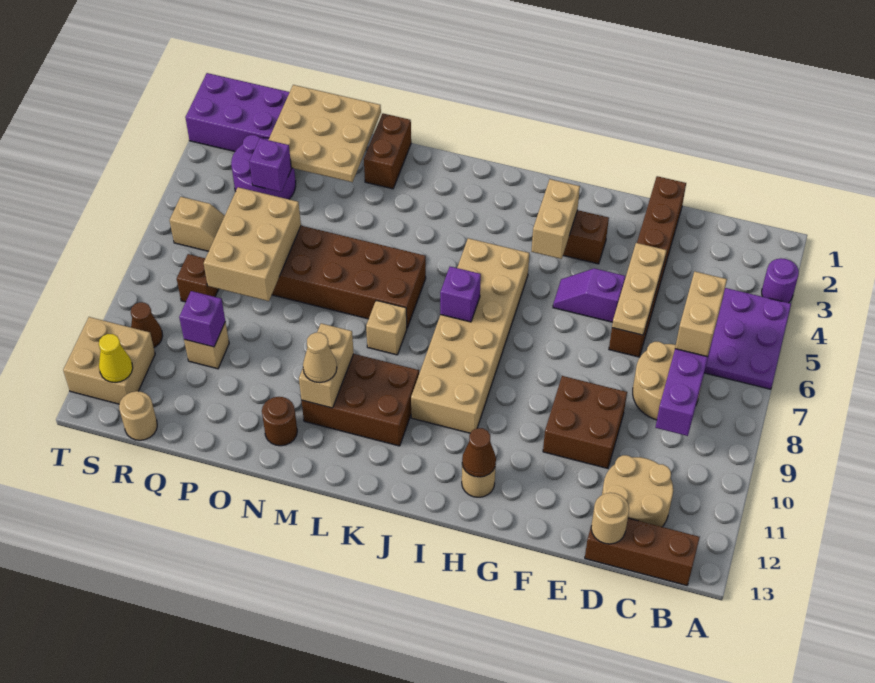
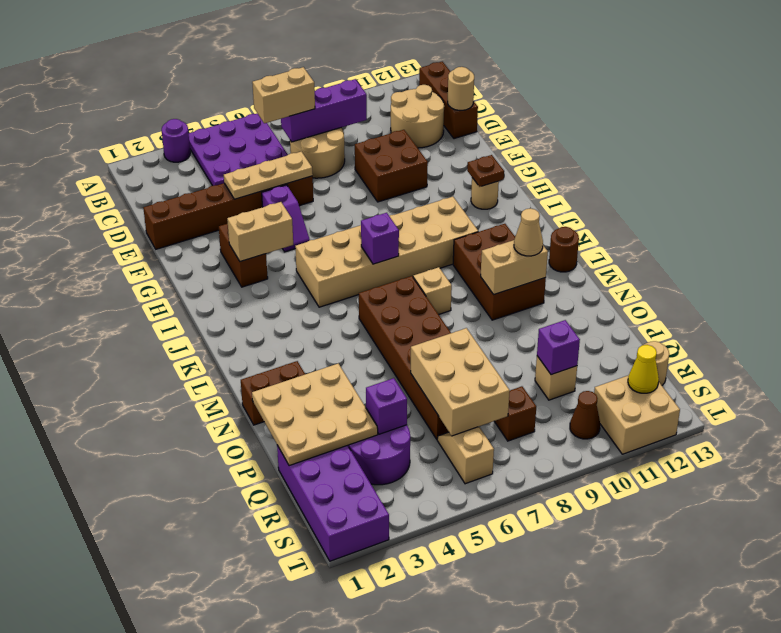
brown 1x1 cone [462,428,496,477] -> brown 1x1 plate [467,155,504,187]
brown 1x1 round brick [262,397,297,446] -> brown 1x1 round brick moved to [549,227,579,272]
tan 2x3 brick [204,187,301,301] -> tan 2x3 brick turned to [411,328,510,436]

